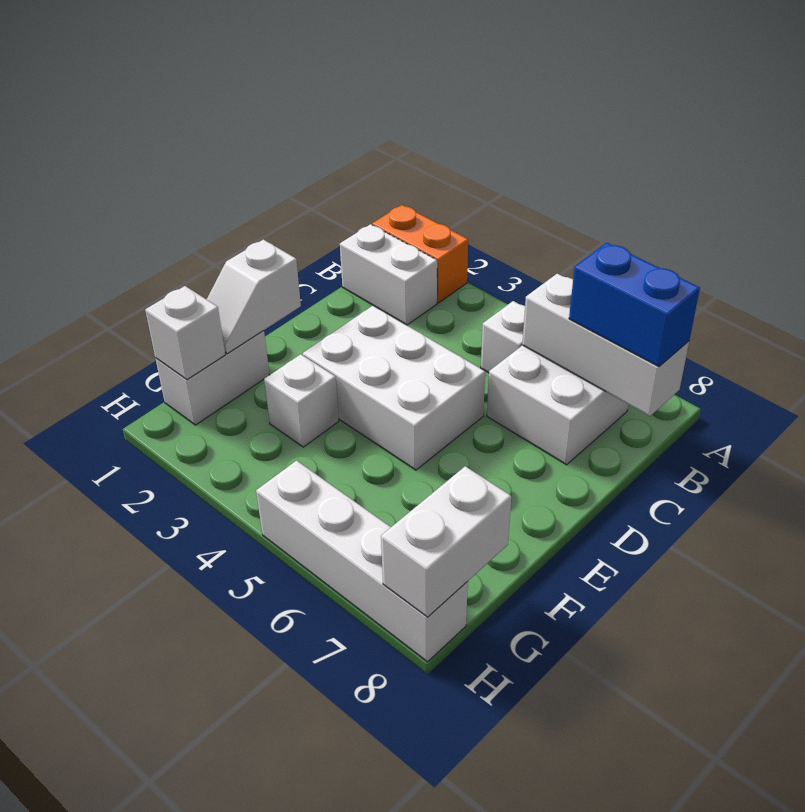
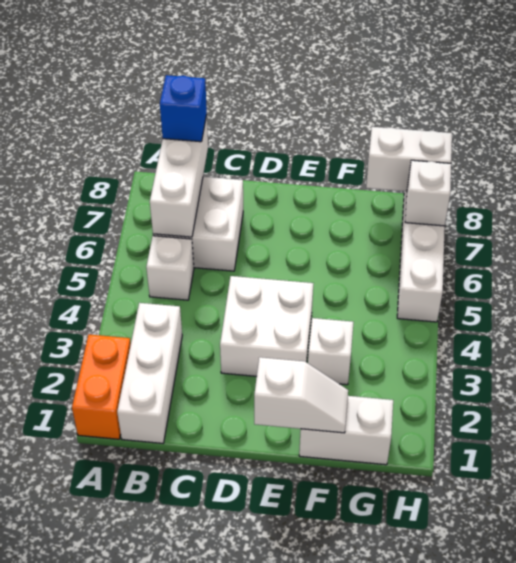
white 1x2 brick [340,224,437,325] -> white 1x3 brick [117,303,182,443]
blue 1x2 brick [569,243,700,367] -> blue 1x1 brick [160,75,207,142]
white 2x3 brick [303,306,485,470] -> white 2x2 brick [220,276,313,376]
white 1x1 brick [145,286,225,380] -> white 1x1 brick moved to [405,160,451,226]

